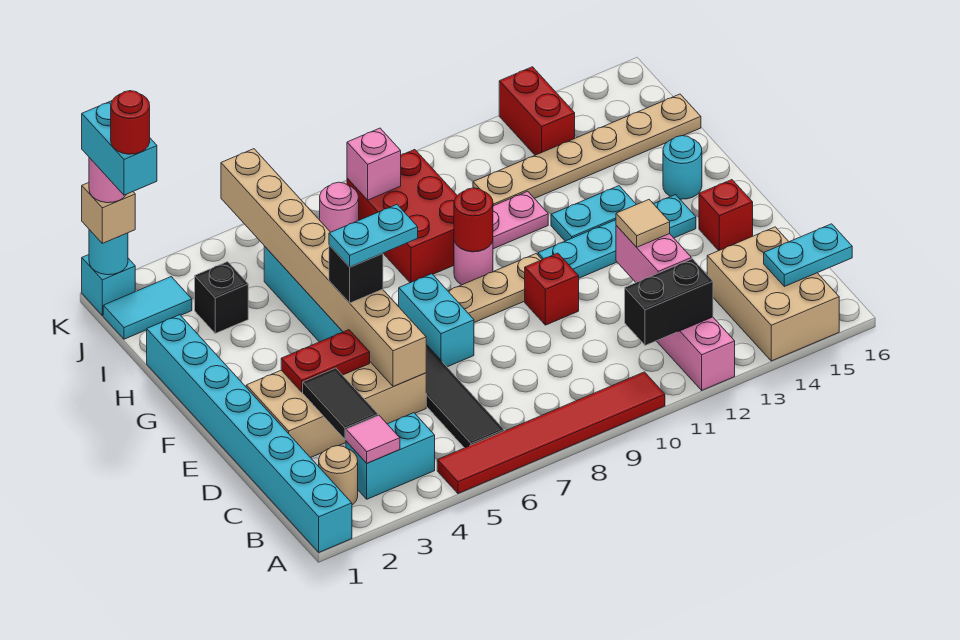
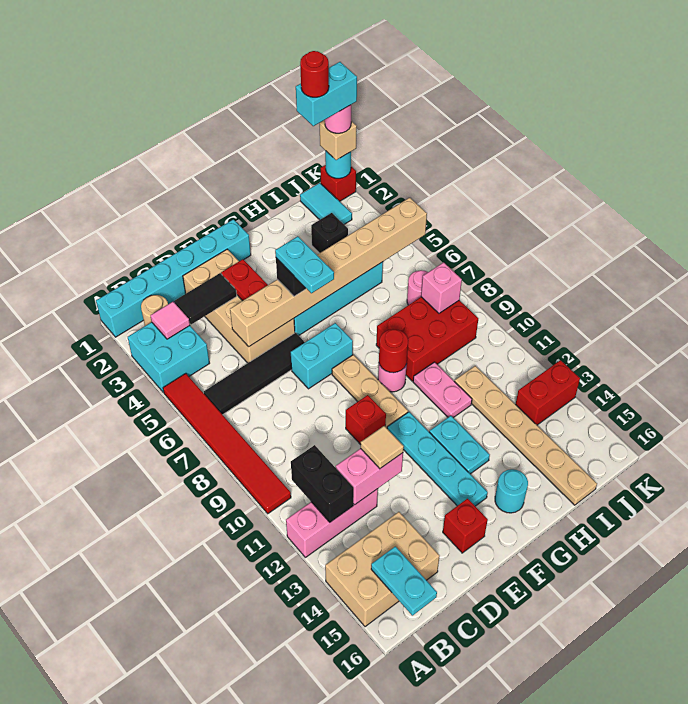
cyan 1x8 brick [147,315,352,552] -> cyan 1x6 brick [96,219,251,337]
cyan 1x2 brick [346,413,435,499] -> cyan 2x2 brick [128,322,210,393]
cyan 1x1 brick [82,255,135,316] -> red 1x1 brick [321,165,356,201]

